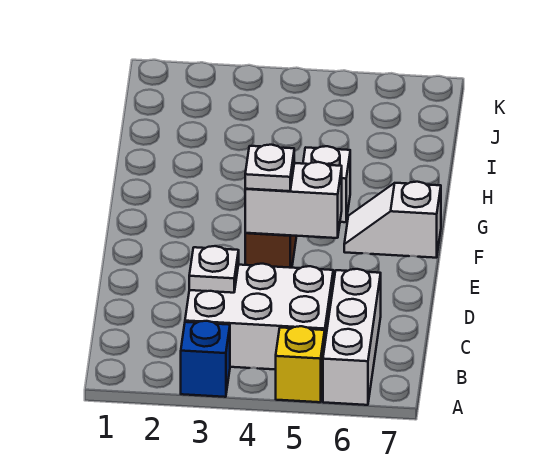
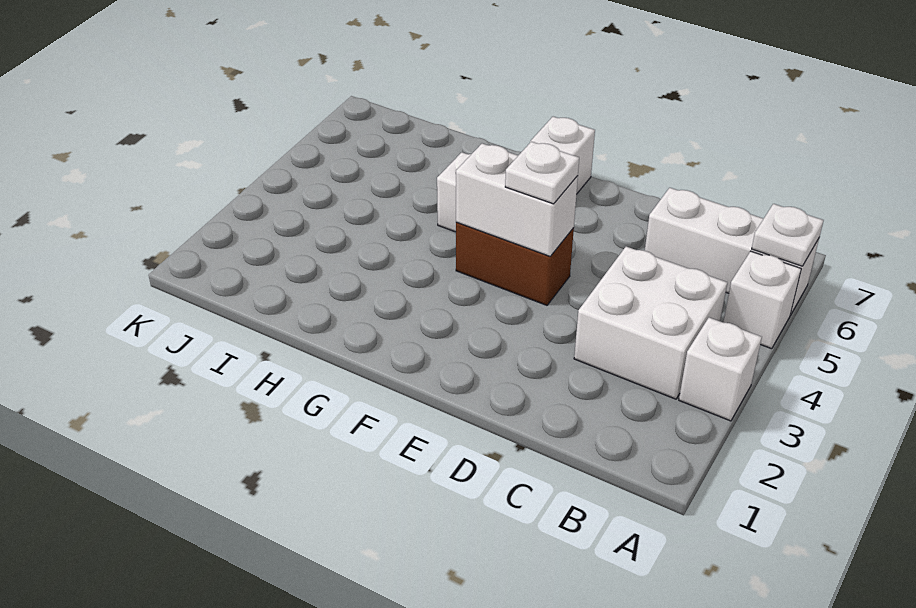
blue 1x1 brick [181,321,230,397] -> white 1x1 brick [679,318,762,421]
yellow 1x1 brick [276,326,325,402] -> white 1x1 brick [723,251,801,349]
white 2x3 brick [185,264,333,370] -> white 2x2 brick [574,247,727,399]
white 1x1 plate [189,246,239,293] -> white 1x1 plate moved to [752,204,824,266]
white 1x2 brick [245,162,342,238] -> white 1x2 brick turned to [456,143,578,256]

